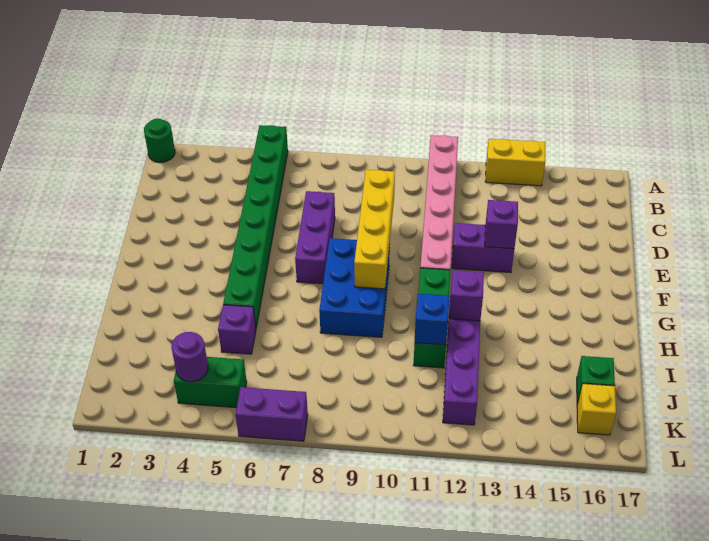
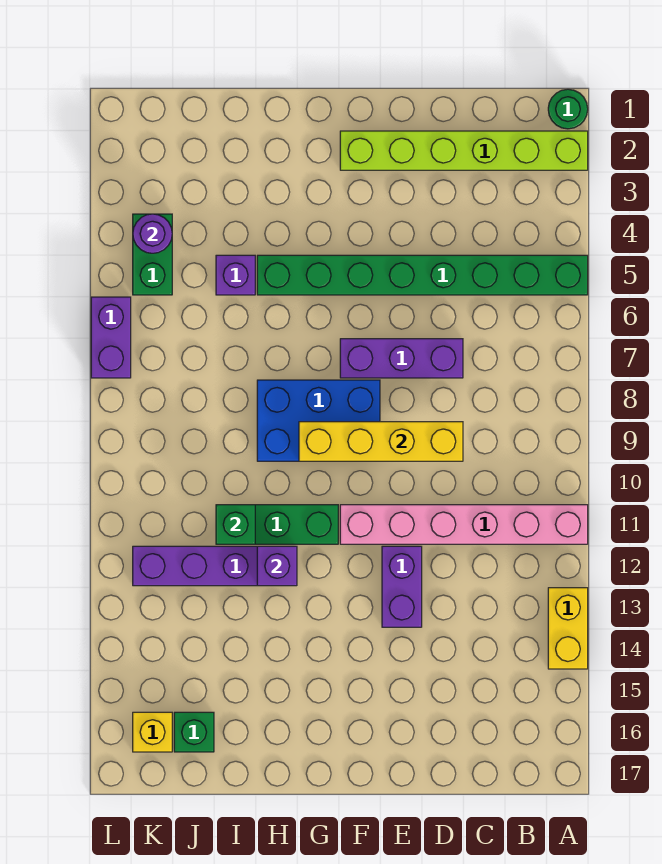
none -> lime 1x6 brick [340,131,588,170]
purple 1x1 brick [485,200,518,249] -> none
blue 1x1 brick [415,294,449,345] -> green 1x1 brick [216,505,255,544]

